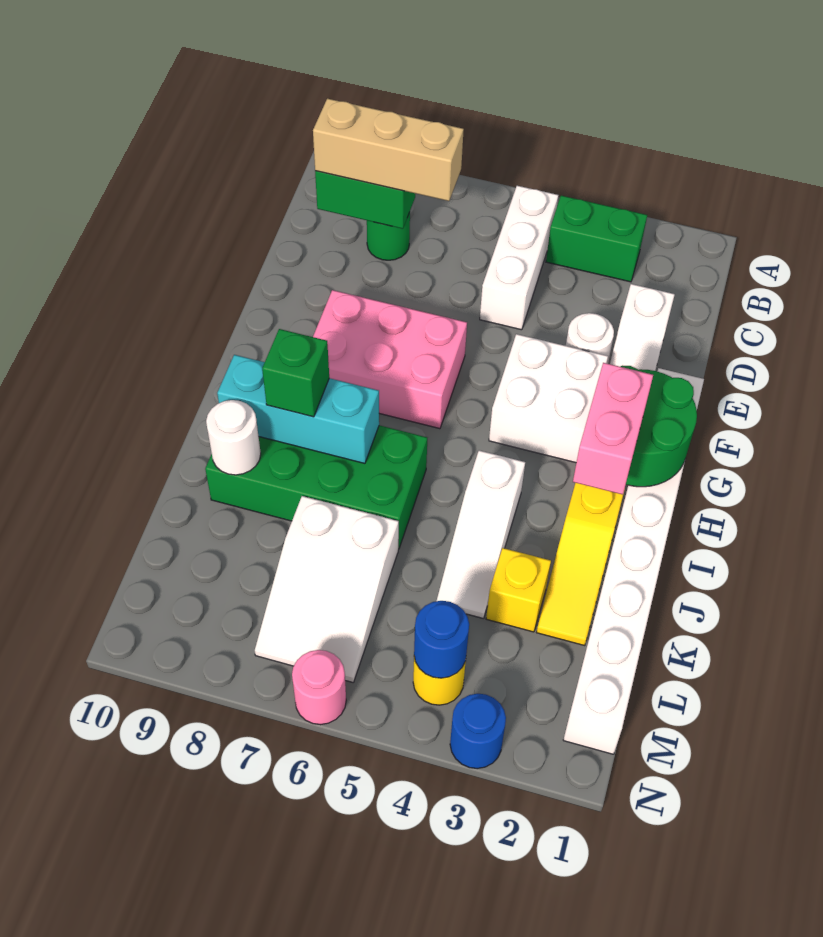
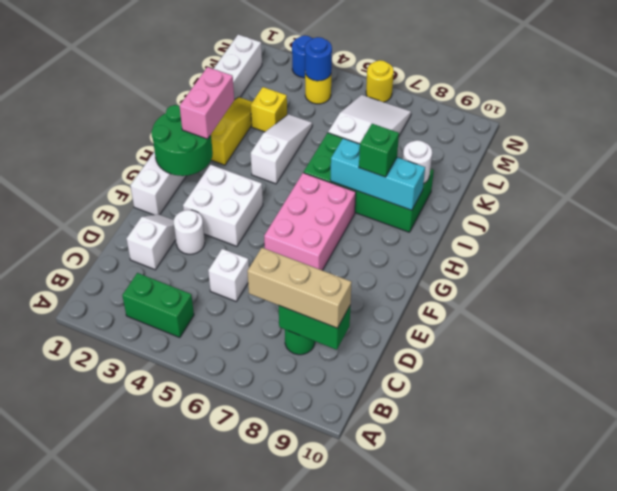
white 1x3 brick [480,186,558,330] -> white 1x1 brick [208,249,249,301]
pink 2x3 brick [313,290,467,429] -> pink 2x3 brick turned to [264,173,356,270]
pink 1x1 round brick [292,650,346,725] -> yellow 1x1 round brick [366,60,394,102]

